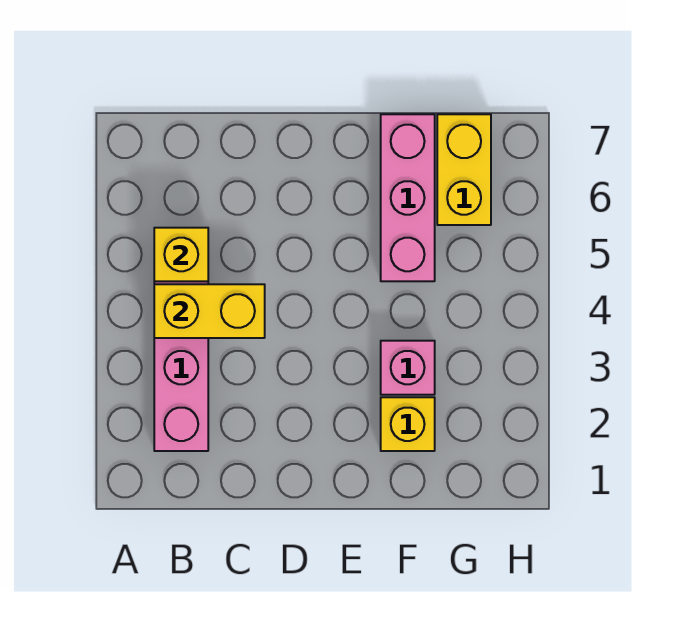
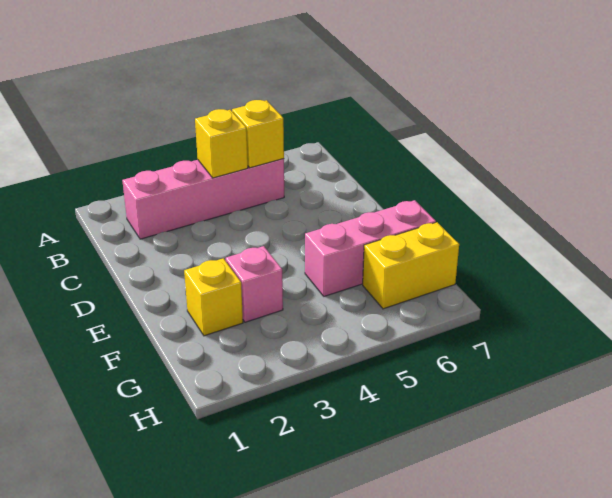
yellow 1x2 brick [154,284,265,338] -> yellow 1x1 brick [195,109,248,178]

